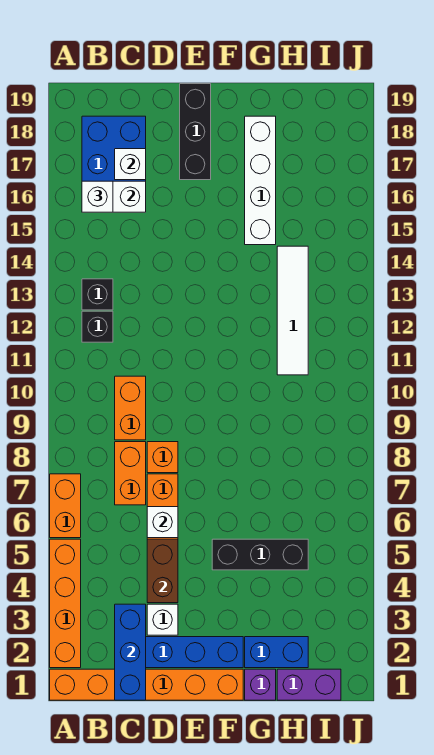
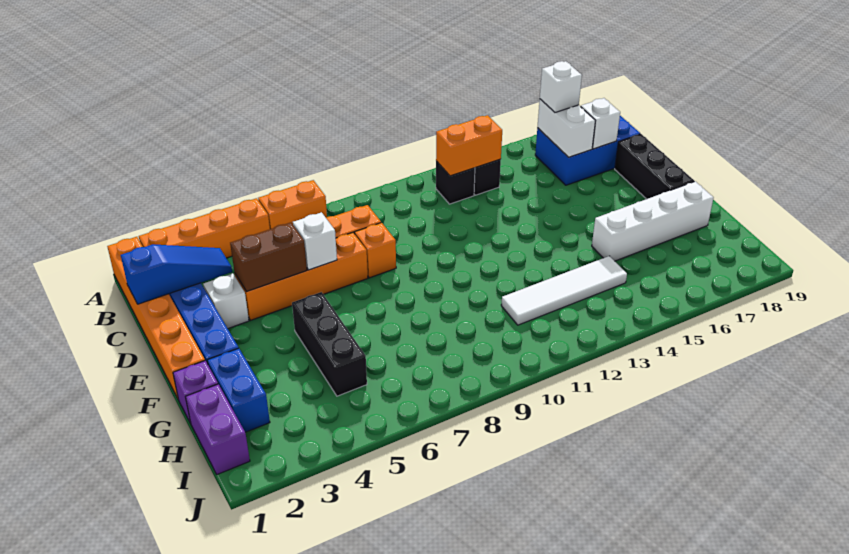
blue 1x3 brick [115,604,146,700] -> blue 1x3 slope [121,244,232,304]
orange 1x2 brick [115,376,146,440] -> orange 1x2 brick moved to [436,115,502,176]
black 1x3 brick [180,84,211,180] -> black 1x3 brick turned to [615,134,694,199]

